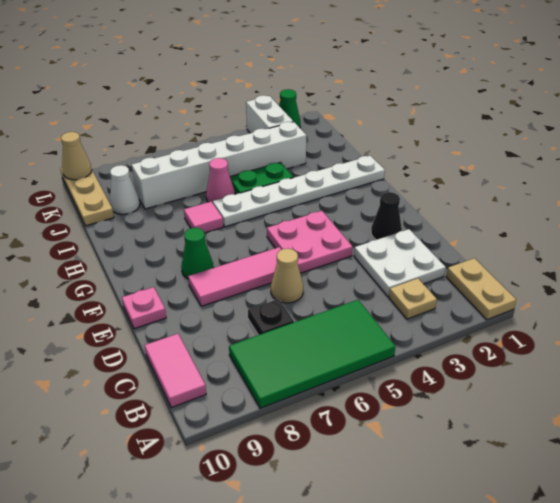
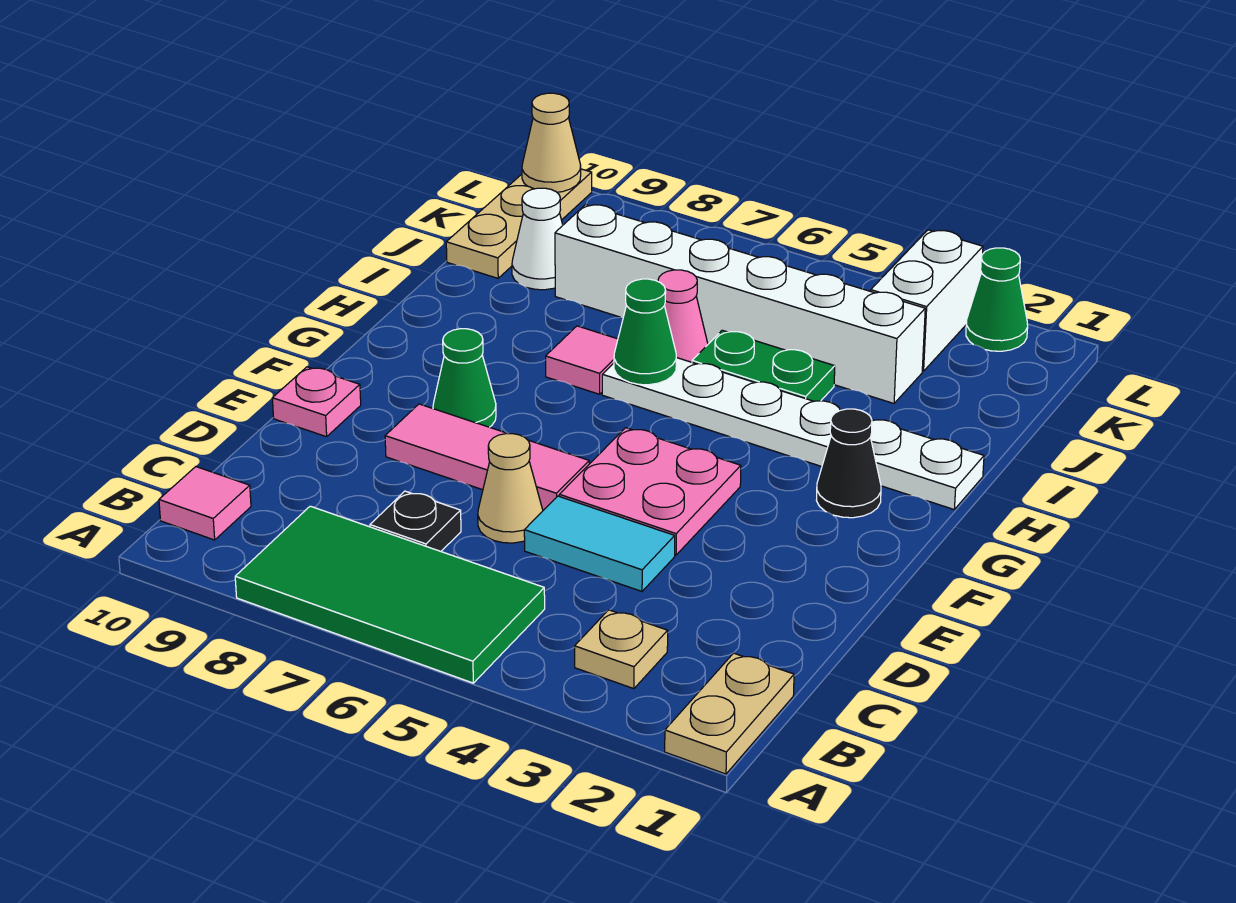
pink 1x2 tile [144,334,206,408] -> pink 1x1 tile [159,467,251,540]
white 2x2 plate [354,229,446,297] -> none
none -> cyan 1x2 tile [524,496,675,591]
black 1x1 cone [371,192,402,240] -> black 1x1 cone moved to [816,409,881,518]
none -> green 1x1 cone [614,279,676,385]

